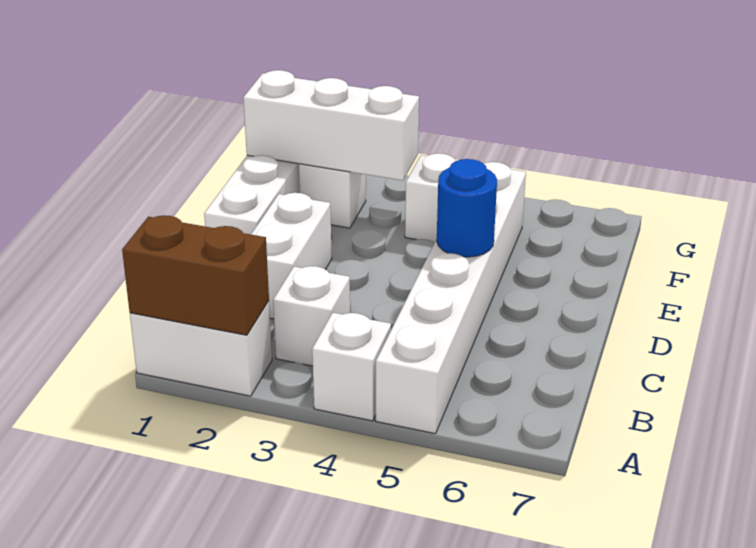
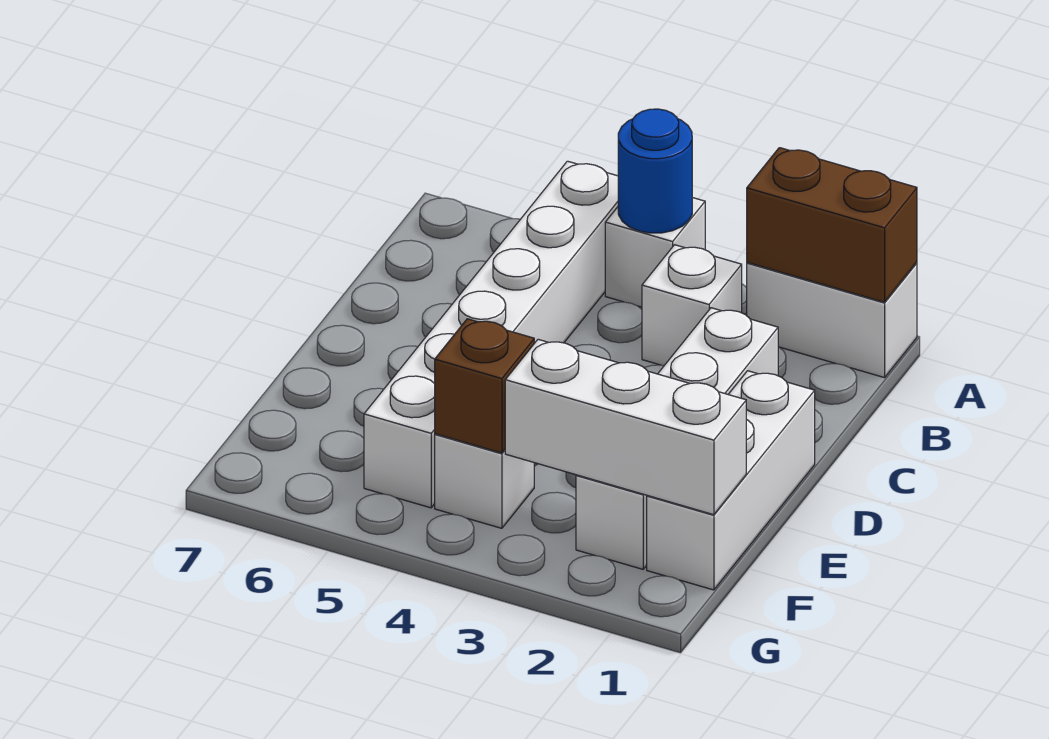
blue 1x1 round brick [437,159,497,257] -> blue 1x1 round brick moved to [618,109,692,233]
none -> brown 1x1 brick [435,319,534,453]

